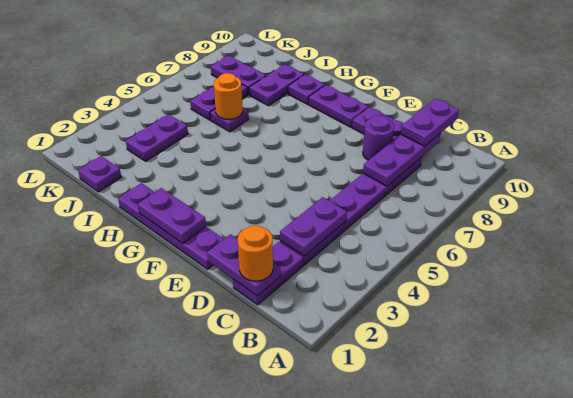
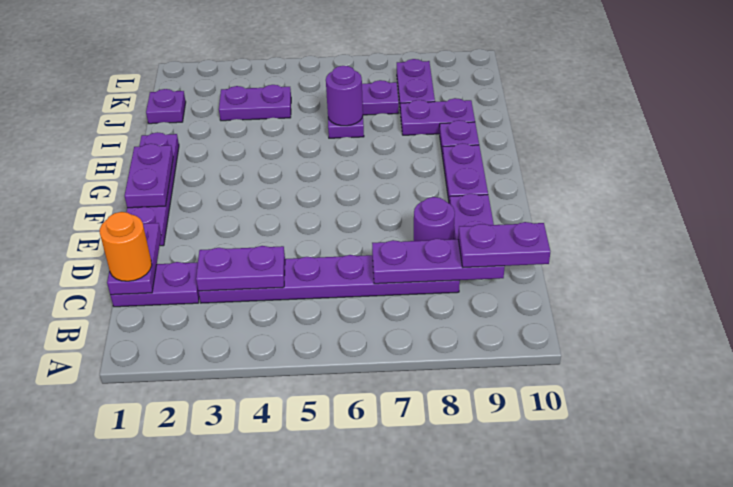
orange 1x1 round brick [214,73,243,119] -> purple 1x1 round brick [326,66,363,126]

